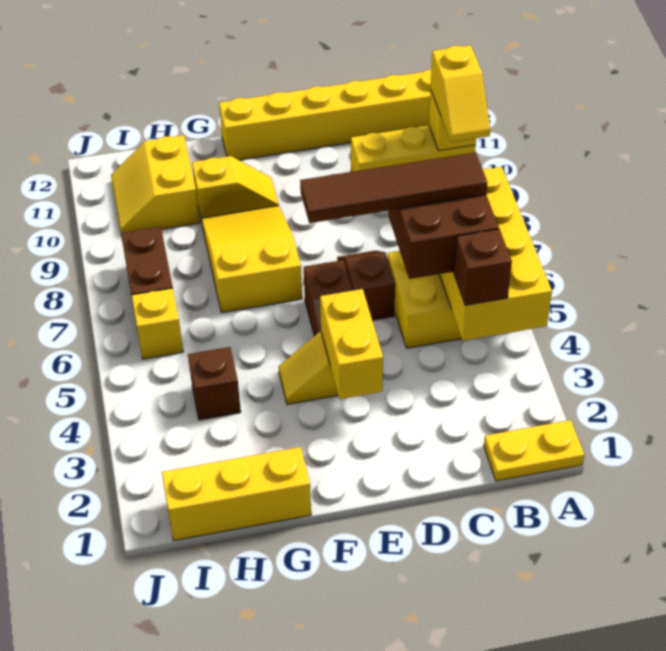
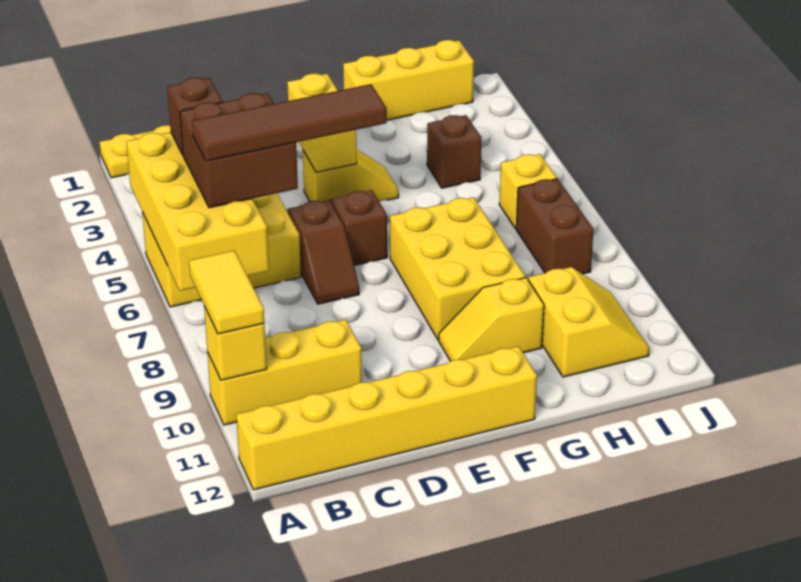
yellow 1x2 slope [431,45,490,142] -> yellow 1x2 tile [189,250,264,334]
yellow 2x3 slope [201,206,302,313] -> yellow 2x3 brick [390,197,525,340]

